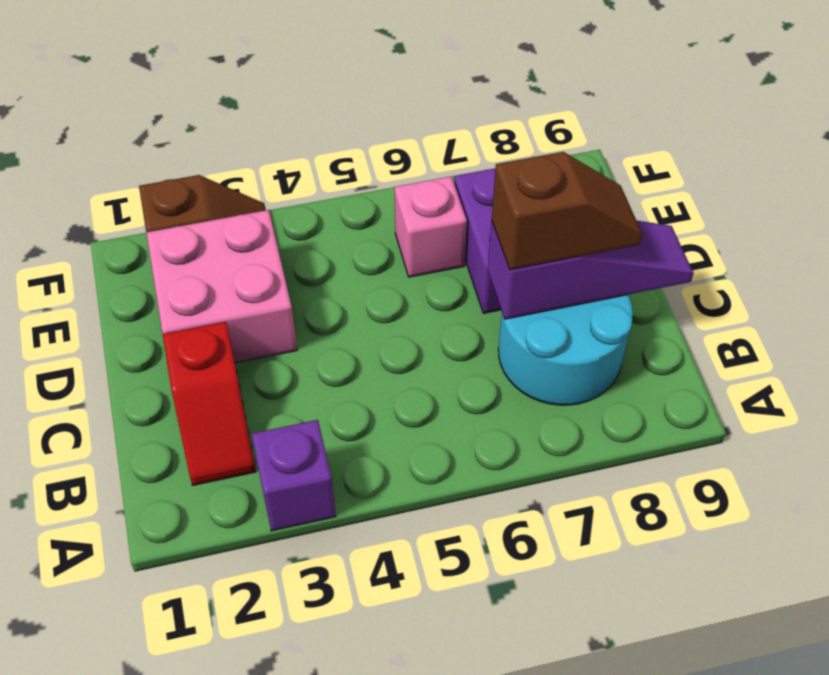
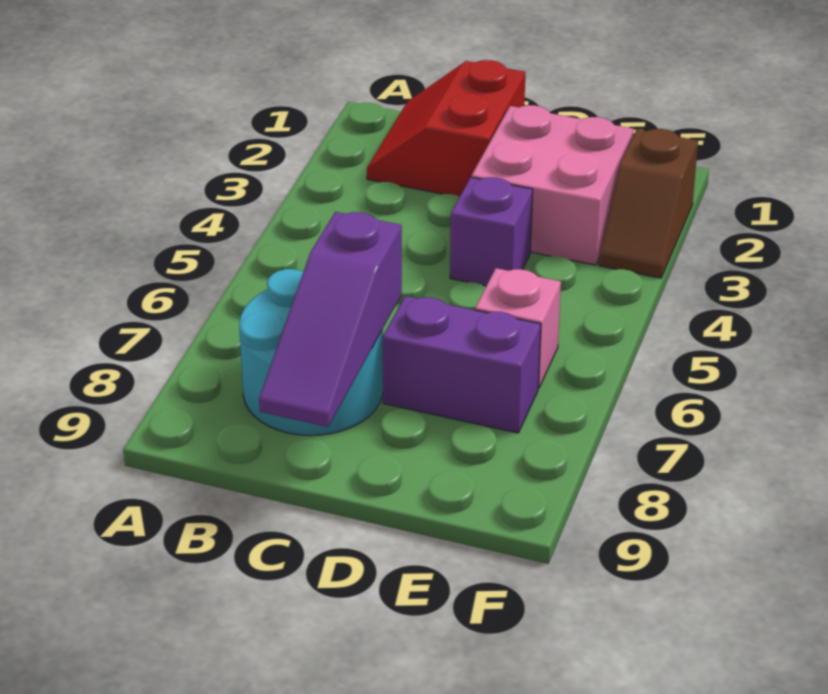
purple 1x1 brick [252,420,336,531] -> purple 1x1 brick moved to [450,177,533,286]
red 1x2 slope [163,322,256,485] -> red 2x2 slope [367,60,525,197]
brown 1x2 slope [492,152,643,270] -> none

